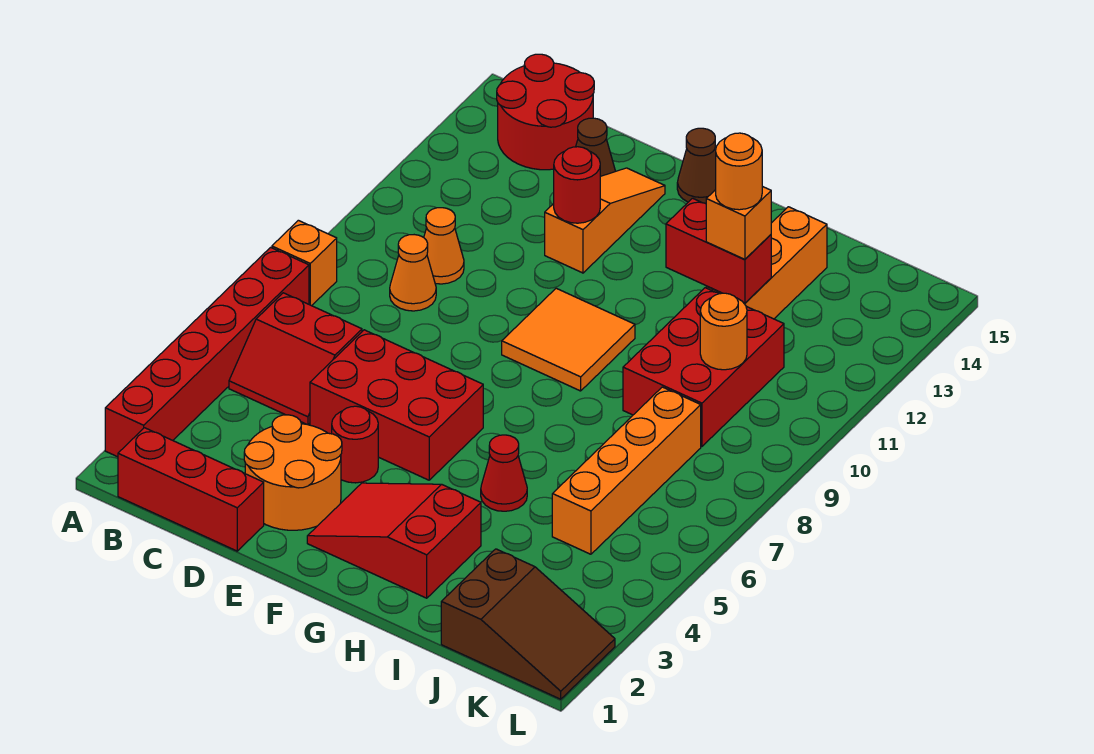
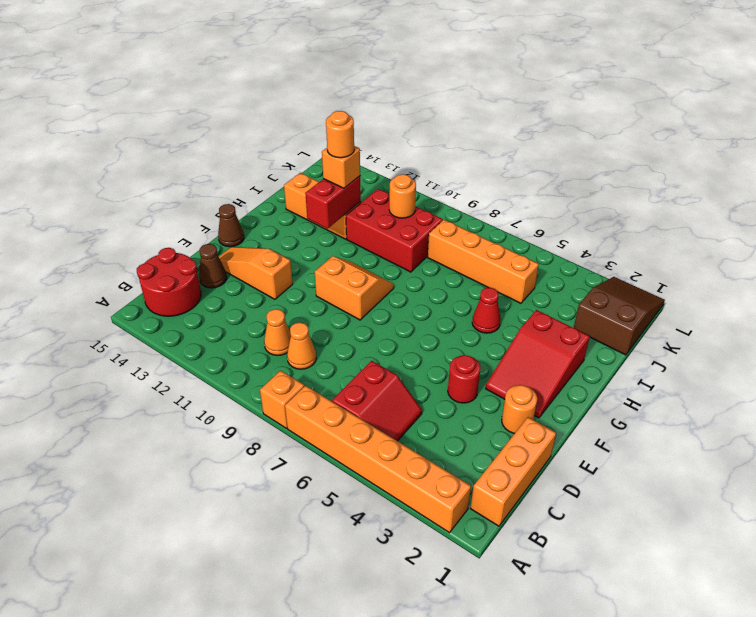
red 1x6 brick [105,247,309,457] -> orange 1x6 brick [285,386,471,533]
red 1x3 brick [118,428,264,551] -> orange 1x3 brick [470,417,556,526]
orange 2x2 round brick [244,415,342,530] -> orange 1x1 round brick [502,385,537,434]
red 2x3 brick [310,330,483,480] -> none
red 1x1 round brick [554,147,600,223] -> none
orange 2x2 tile [502,288,635,391] -> orange 2x2 slope [315,256,394,320]

